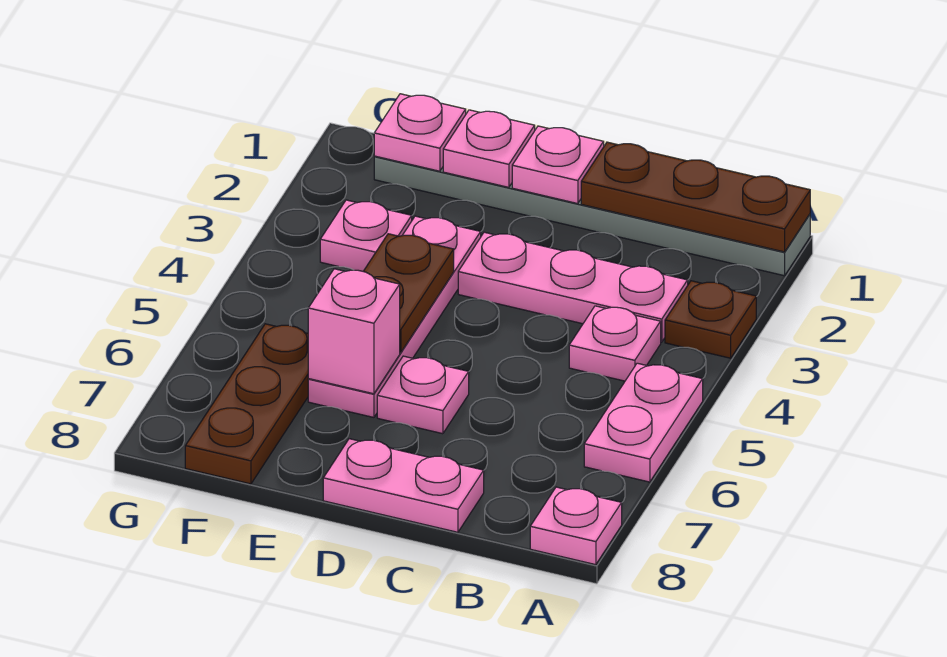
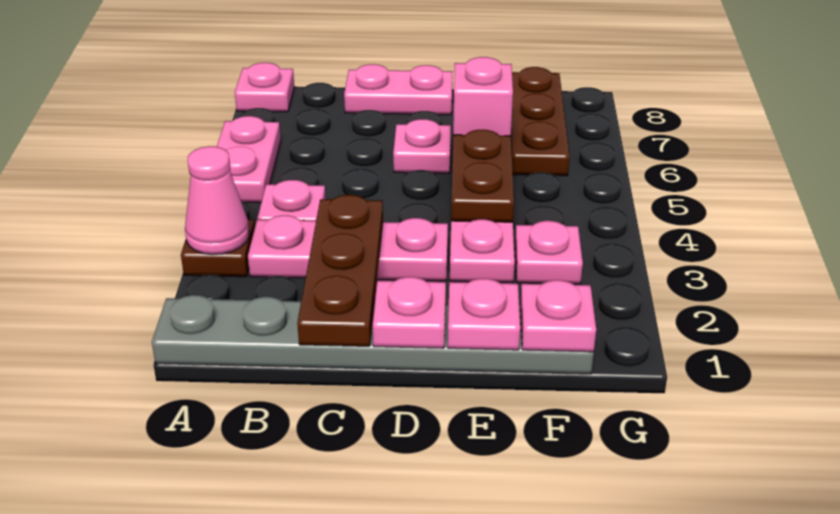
brown 1x3 plate [581,142,810,252] -> brown 1x3 plate turned to [297,195,383,346]
none -> pink 1x1 cone [185,146,249,255]

